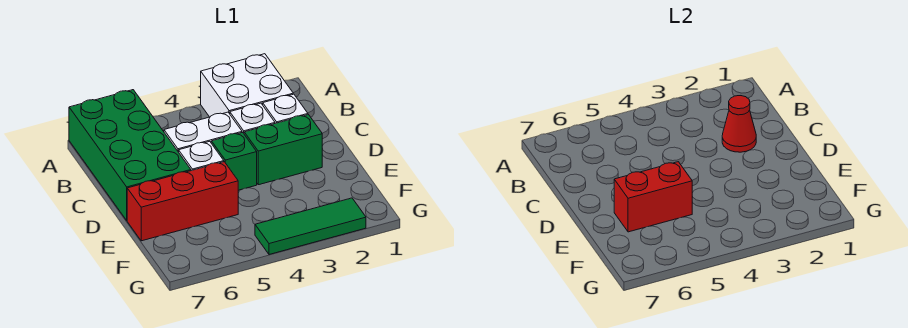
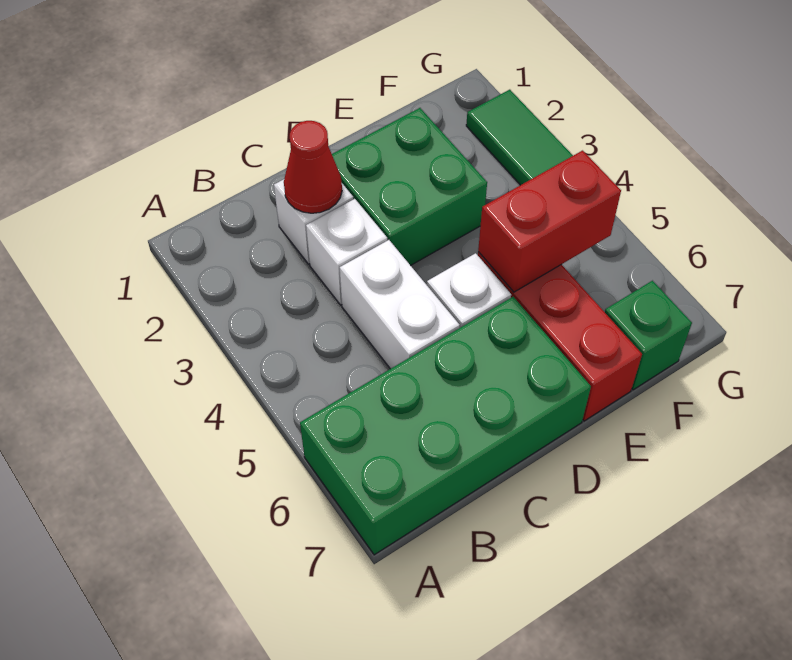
white 2x2 brick [201,54,293,117] -> none
green 1x2 brick [244,115,322,185] -> green 2x2 brick [332,108,487,265]
green 1x1 brick [211,132,257,190] -> green 1x1 brick moved to [605,281,692,390]
red 1x2 brick [614,162,692,232] -> red 1x2 brick turned to [478,151,621,292]

